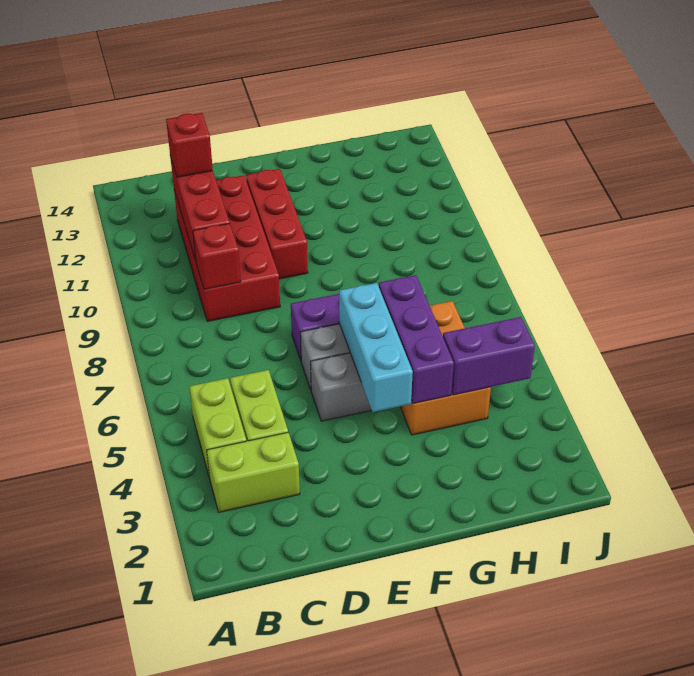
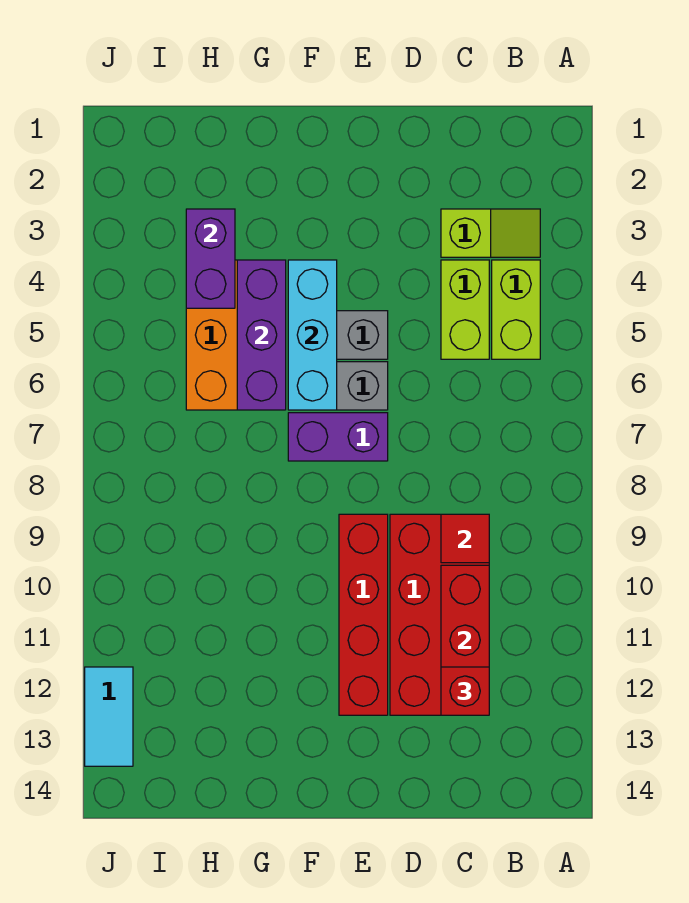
lime 1x2 brick [207,432,300,512] -> lime 1x2 slope [441,209,540,257]
red 1x1 brick [193,223,241,289] -> red 1x1 tile [441,514,489,563]
red 1x3 brick [246,169,308,279] -> red 1x4 brick [339,514,388,715]
purple 1x2 brick [443,317,535,395] -> purple 1x2 brick turned to [186,209,235,308]
none -> cyan 1x2 tile [85,667,133,766]

